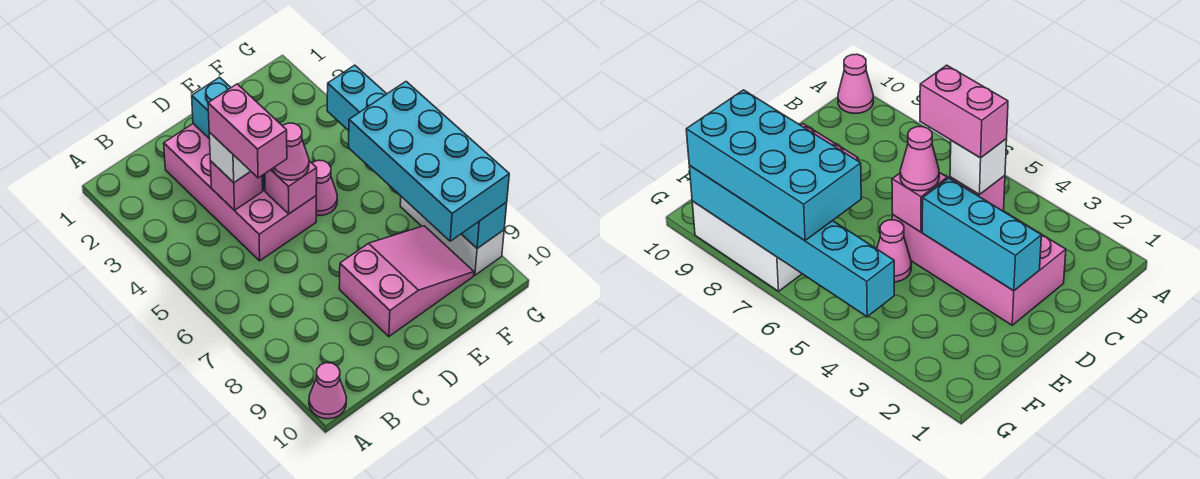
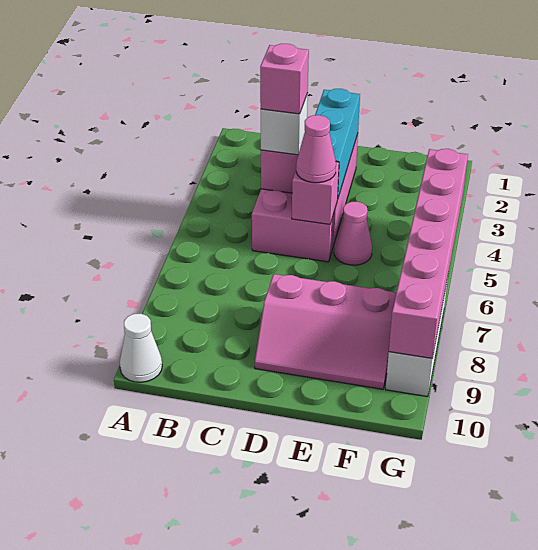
pink 1x1 cone [309,363,347,419] -> white 1x1 cone [120,314,162,382]
pink 1x2 brick [208,84,287,178] -> pink 1x1 brick [260,44,309,114]
pink 2x3 slope [339,226,474,337] -> pink 2x3 slope turned to [255,274,396,389]
cyan 2x4 brick [348,82,509,241] -> none
cyan 1x6 brick [327,65,507,248] -> pink 1x6 brick [389,149,468,358]

